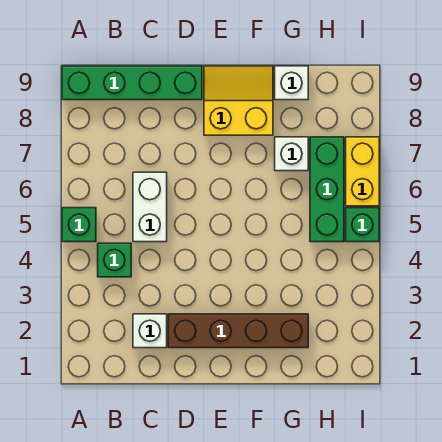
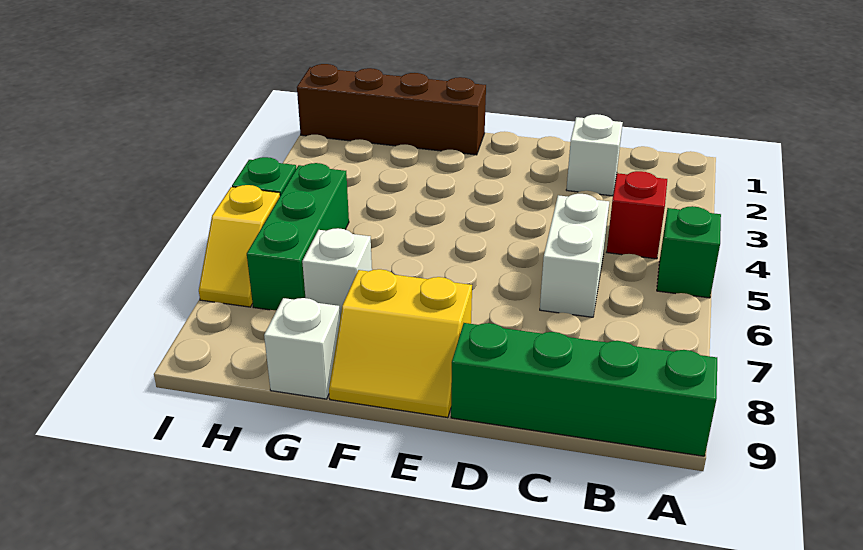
green 1x1 brick [98,243,131,277] -> red 1x1 brick [607,171,667,259]
brown 1x4 brick [168,314,308,348] -> brown 1x4 brick moved to [297,64,486,155]
yellow 1x2 brick [346,137,379,206] -> yellow 1x2 slope [199,185,280,307]

